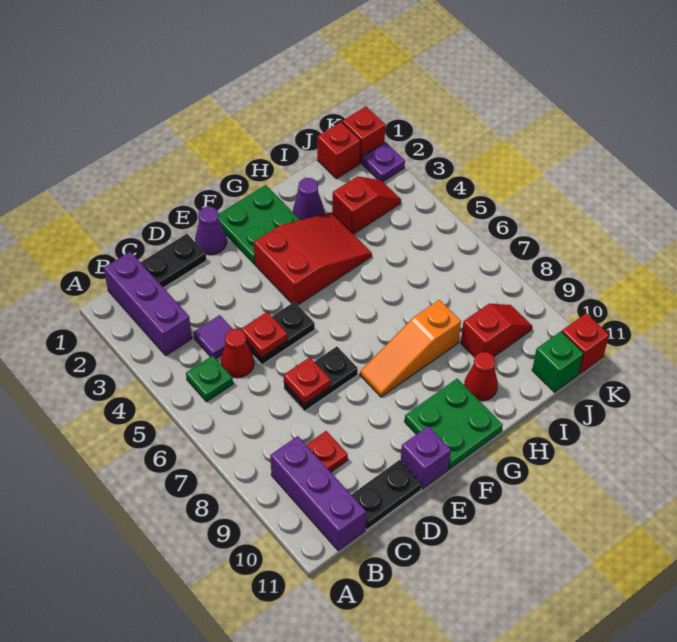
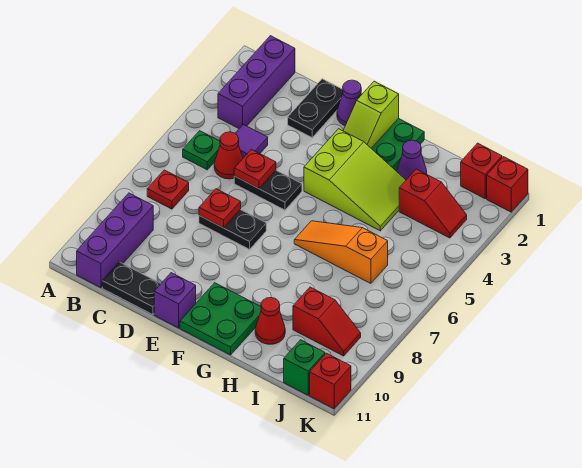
black 1x2 plate [140,234,206,288] -> black 1x2 plate turned to [288,79,343,137]
red 1x1 plate [306,431,348,472] -> red 1x1 plate moved to [147,170,189,209]
none -> lime 1x2 slope [343,81,399,148]
red 2x3 slope [254,212,372,305] -> lime 2x3 slope [304,129,406,231]
orange 1x3 slope [360,300,461,397] -> orange 1x3 slope moved to [294,221,388,284]
purple 1x1 plate [362,142,405,182] -> none

